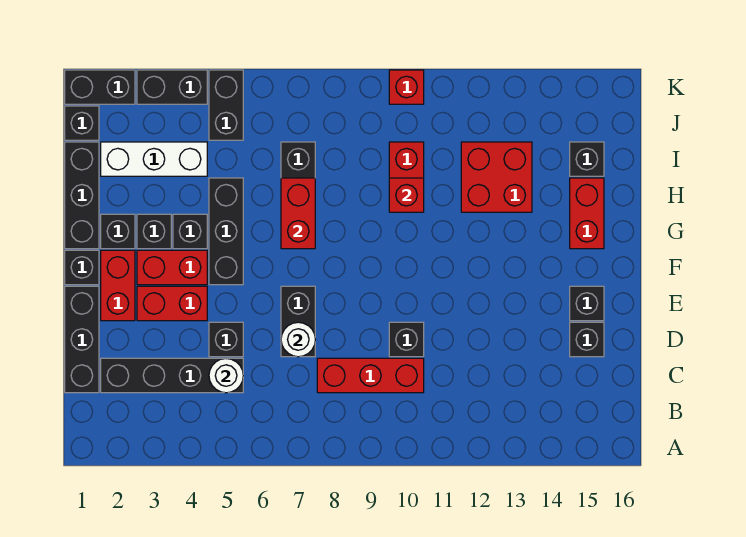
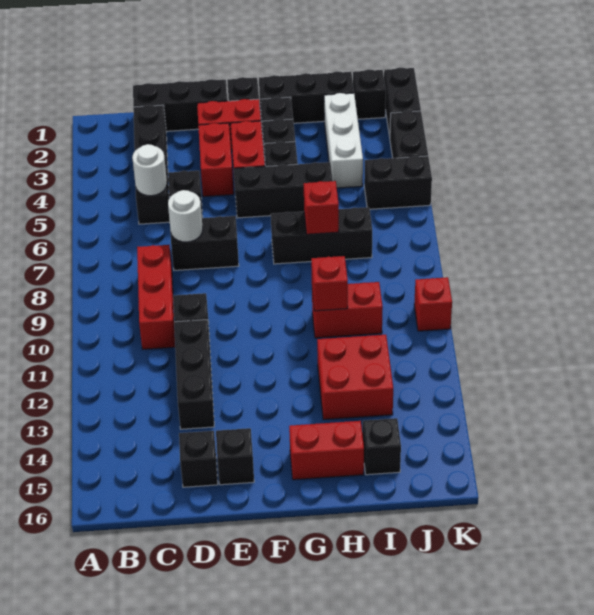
none -> black 1x3 brick [174,320,214,429]
red 1x2 brick [281,178,315,249] -> red 1x1 brick [304,181,339,234]

